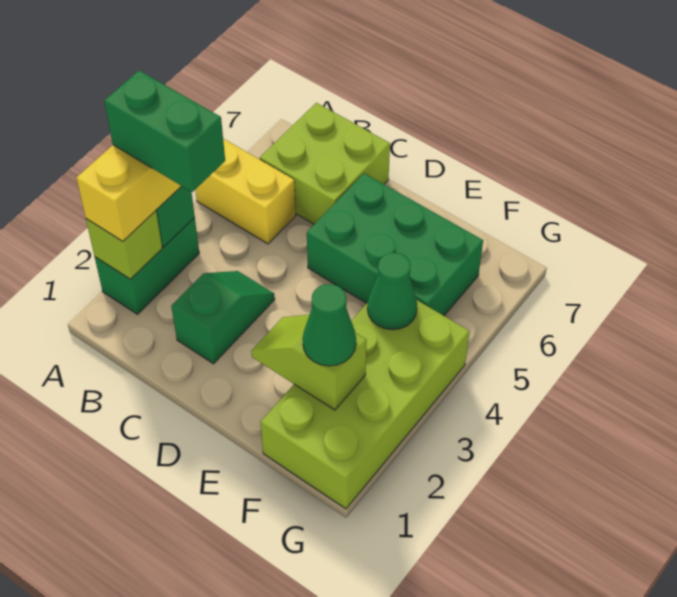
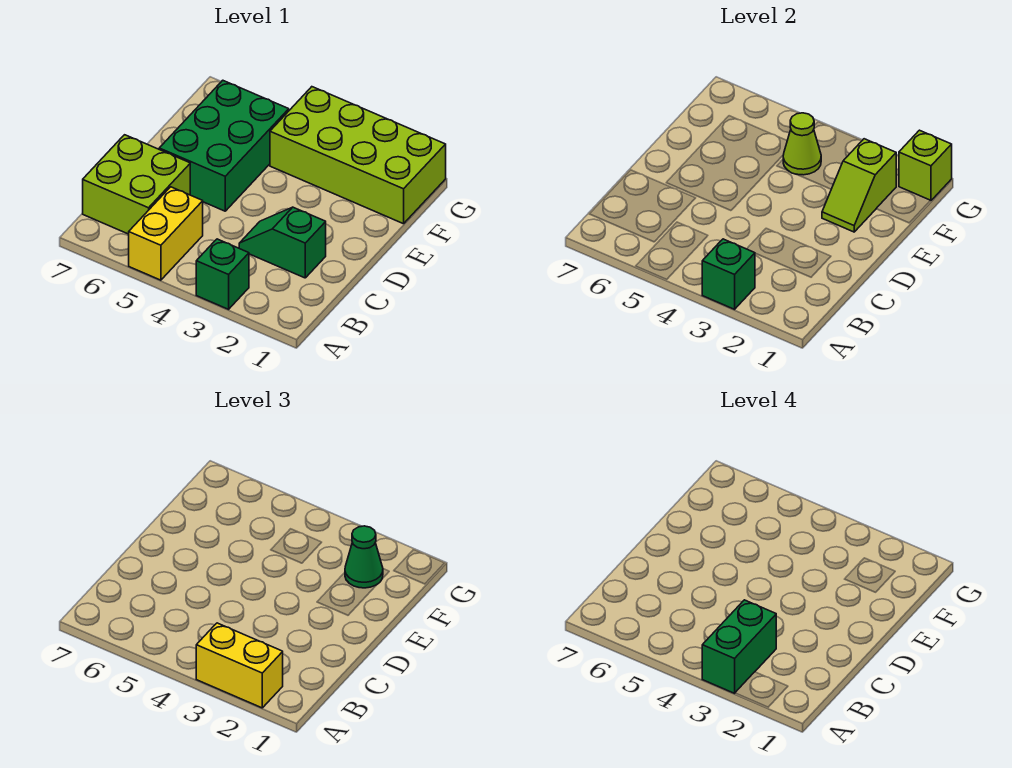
green 1x2 brick [95,218,199,314] -> green 1x1 brick [196,239,249,309]
lime 1x1 brick [86,211,162,279] -> lime 1x1 brick moved to [899,130,952,201]
green 1x1 cone [367,253,417,330] -> lime 1x1 cone [783,113,821,175]

